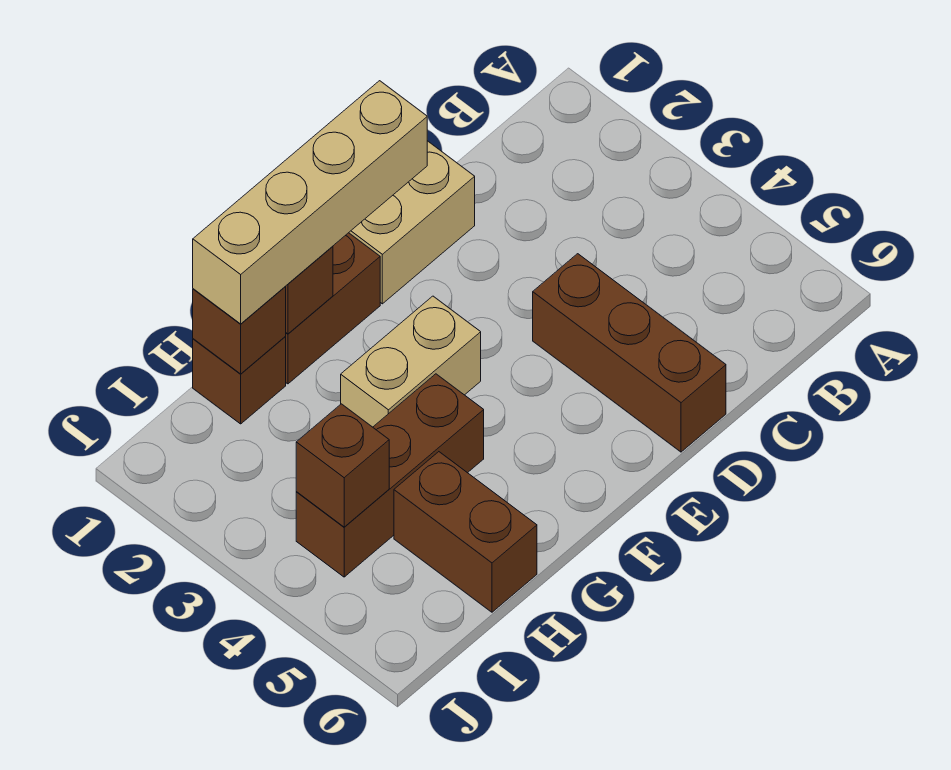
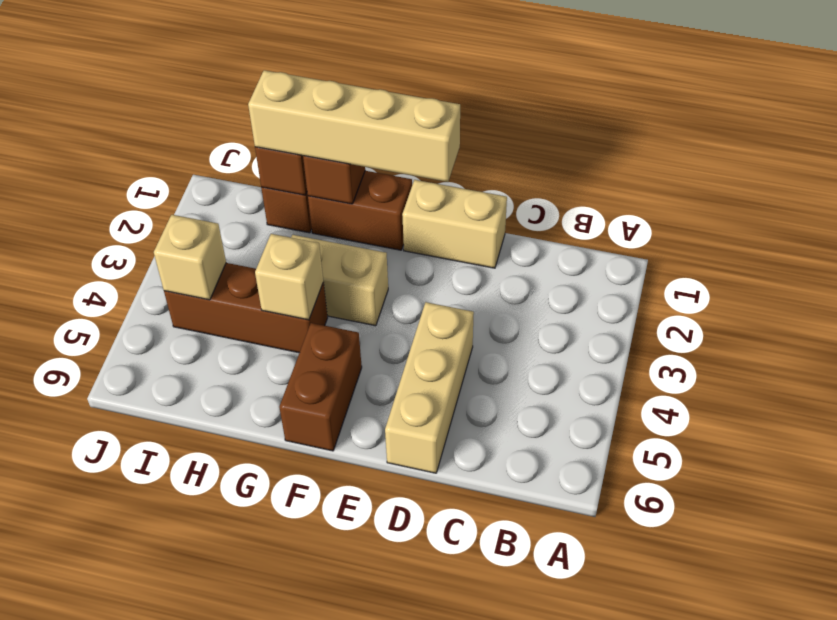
brown 1x3 brick [533,254,726,452] -> tan 1x3 brick [385,302,474,473]
none -> tan 1x1 brick [255,234,323,320]
brown 1x2 brick [394,452,537,612] -> brown 1x2 brick moved to [279,323,362,451]
brown 1x1 brick [296,404,389,527] -> tan 1x1 brick [154,215,226,300]

